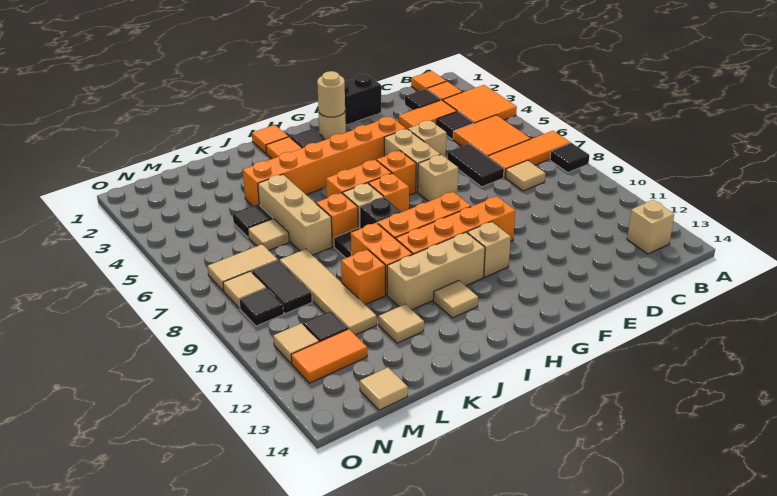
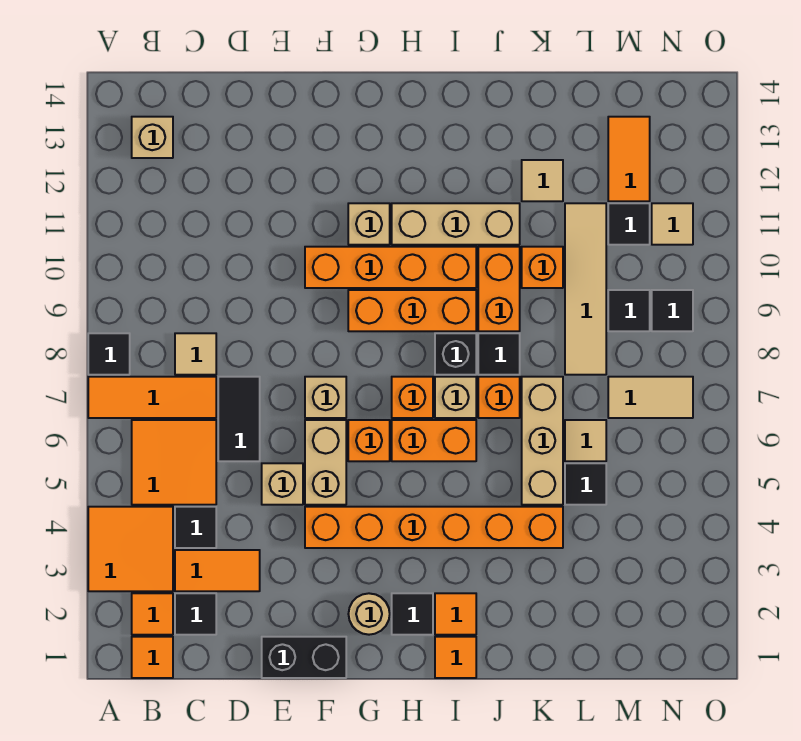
tan 1x1 round brick [317,71,345,117] -> none
tan 1x1 tile [433,281,478,318] -> none
black 1x2 tile [252,260,312,314] -> black 1x1 tile [608,290,650,331]
orange 1x2 tile [291,329,367,383] -> orange 1x2 tile turned to [608,117,650,201]
tan 1x1 tile [360,367,408,410] -> none
tan 1x1 tile [223,271,266,308] -> none

